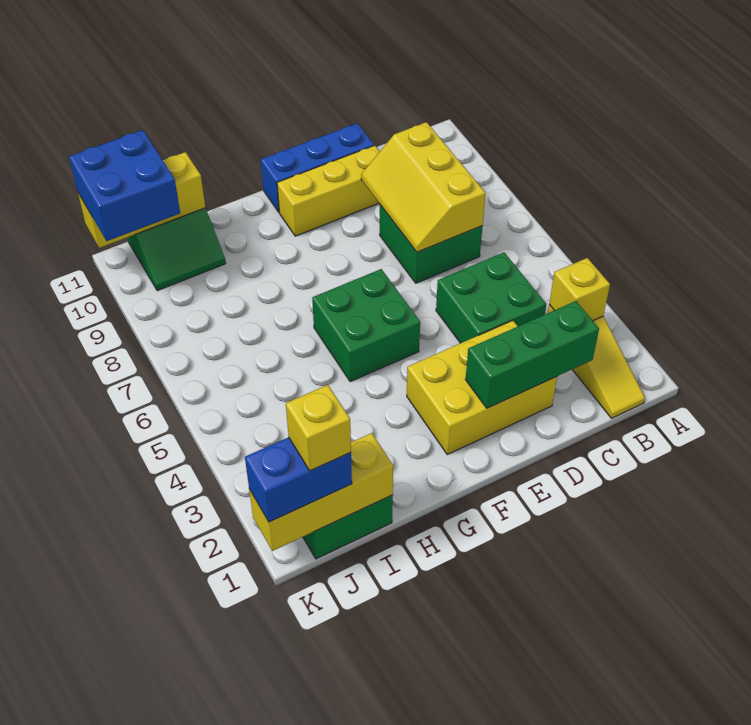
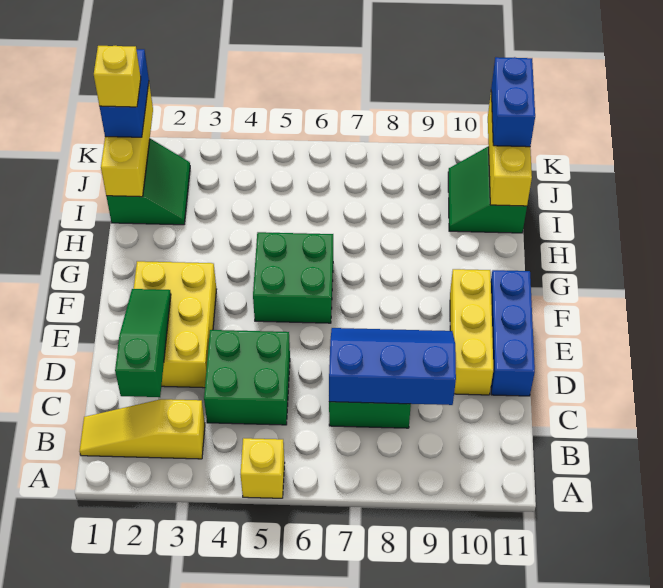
yellow 1x1 brick [549,258,610,320] -> yellow 1x1 brick moved to [241,438,285,498]
green 1x3 brick [466,301,599,408] -> green 1x3 slope [115,289,171,397]
yellow 2x3 slope [361,122,486,252] -> blue 2x3 slope [329,328,456,405]
blue 2x2 brick [69,130,180,241] -> blue 1x2 brick [491,57,535,147]

